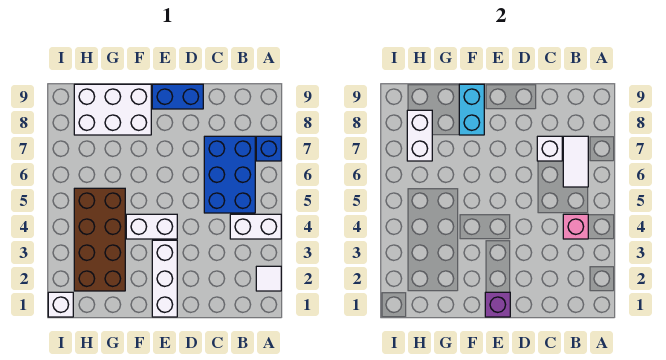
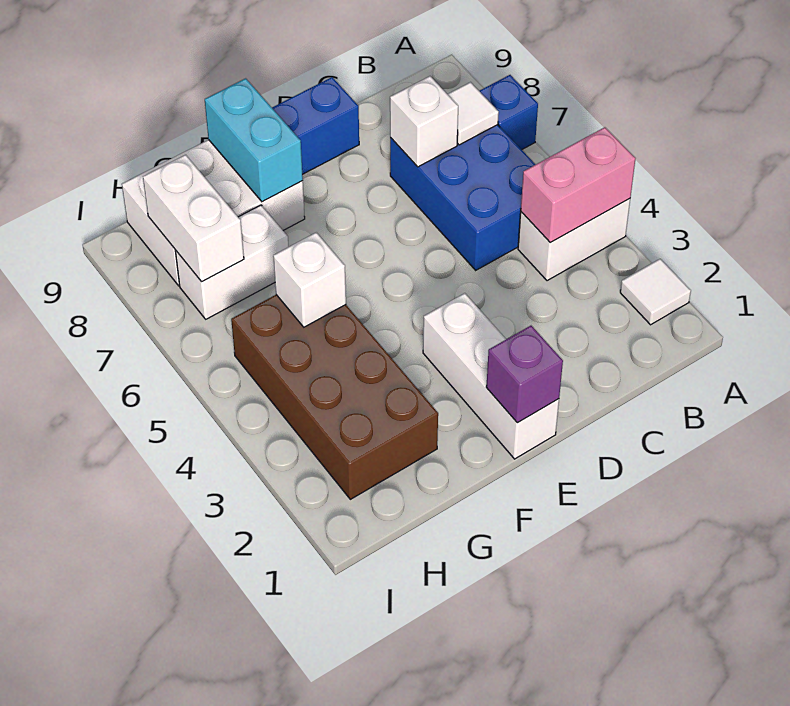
pink 1x1 brick [563,214,588,239] -> pink 1x2 brick [521,127,636,243]
white 1x2 tile [563,136,588,187] -> white 1x1 tile [448,82,499,145]
white 1x2 brick [126,214,177,239] -> white 1x2 brick moved to [175,205,288,319]
white 1x1 brick [48,292,73,317] -> white 1x1 brick moved to [273,233,346,327]

